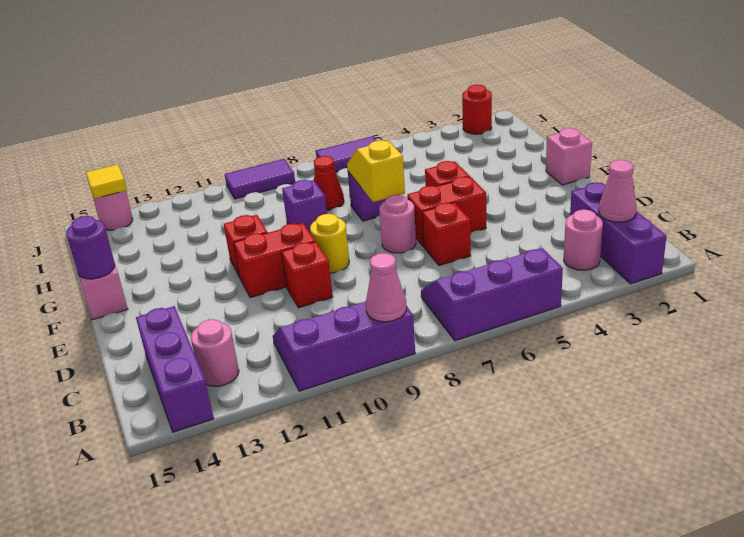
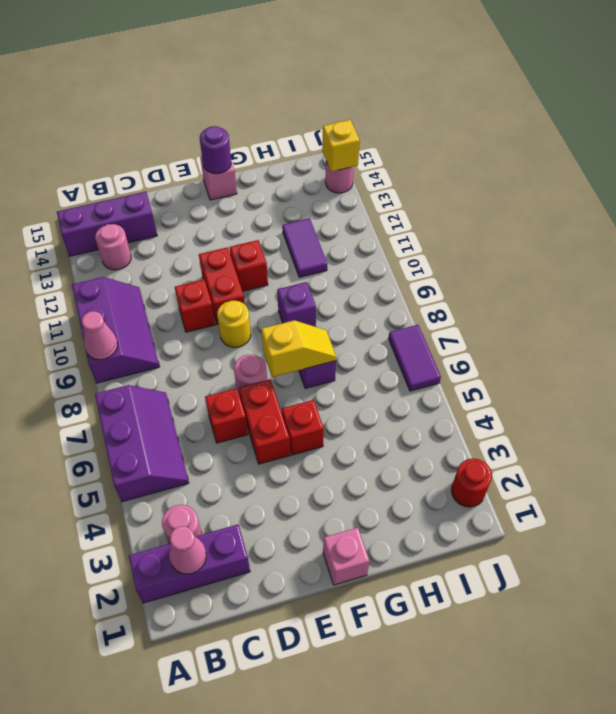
red 1x1 cone [314,156,344,210] -> none
purple 1x2 tile [225,159,295,199] -> purple 1x2 tile moved to [282,218,327,277]
yellow 1x1 tile [86,164,127,199] -> yellow 1x1 brick [322,120,360,172]

